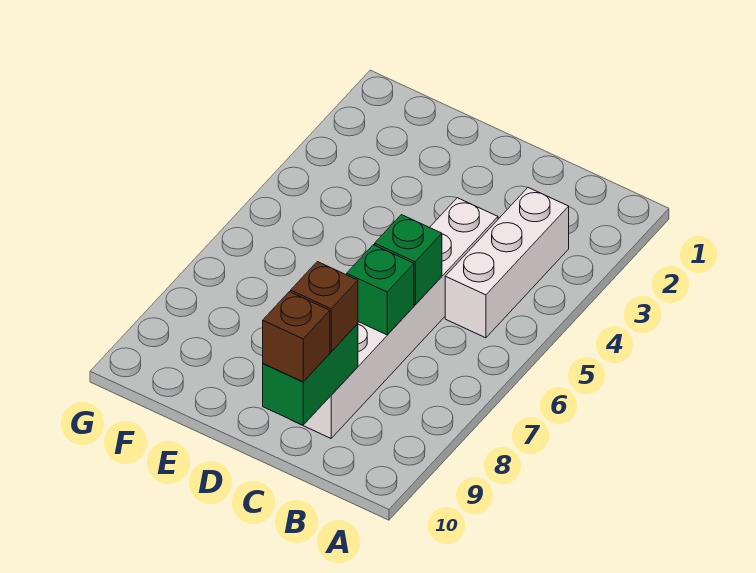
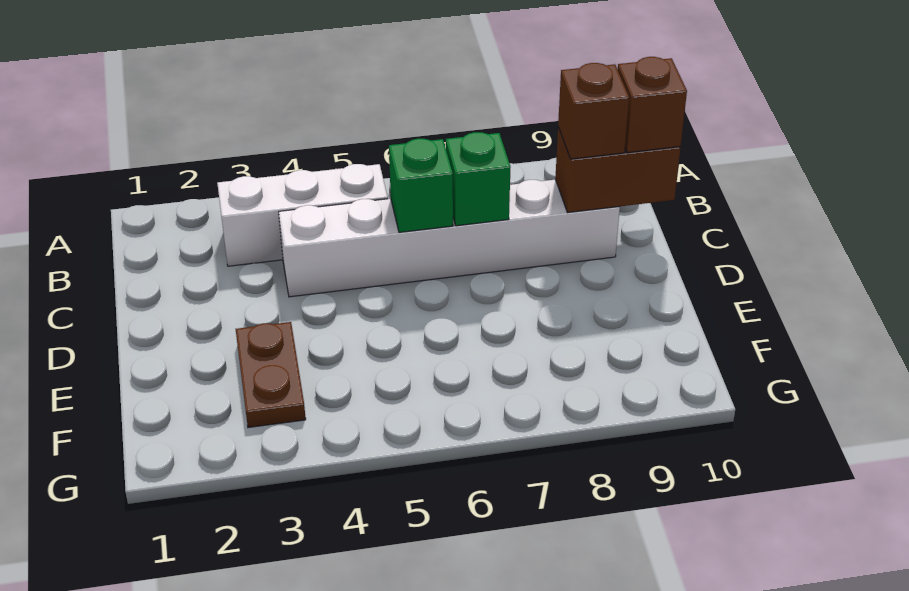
green 1x2 brick [263,324,358,425] -> brown 1x2 brick [555,127,681,213]
none -> brown 1x2 plate [236,322,306,428]

